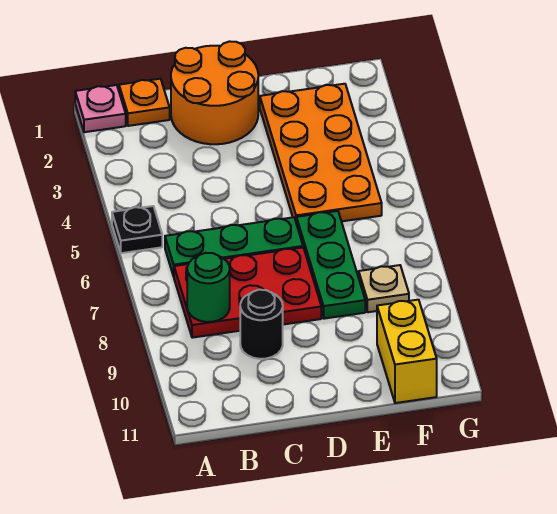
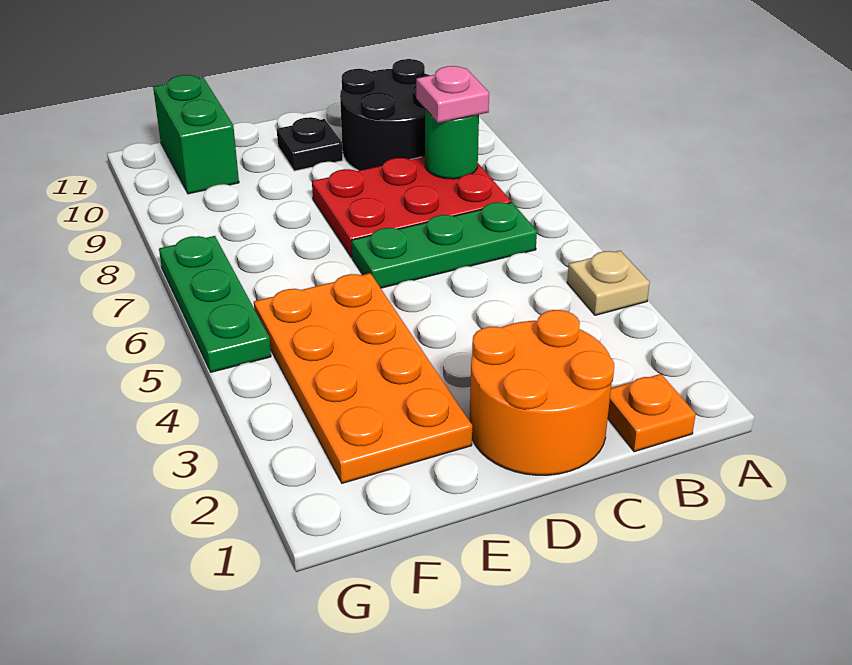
pink 1x1 plate [75,85,126,132] -> pink 1x1 plate moved to [416,66,489,123]
black 1x1 plate [112,206,162,253] -> black 1x1 plate moved to [277,117,343,171]
black 1x1 round brick [240,290,283,359] -> black 2x2 round brick [340,59,430,171]
green 1x3 plate [296,211,365,319] -> green 1x3 plate moved to [159,236,271,372]
tan 1x1 plate [359,265,409,312] -> tan 1x1 plate moved to [567,251,650,315]
yellow 1x2 brick [377,300,437,403] -> green 1x2 brick [153,75,239,194]

